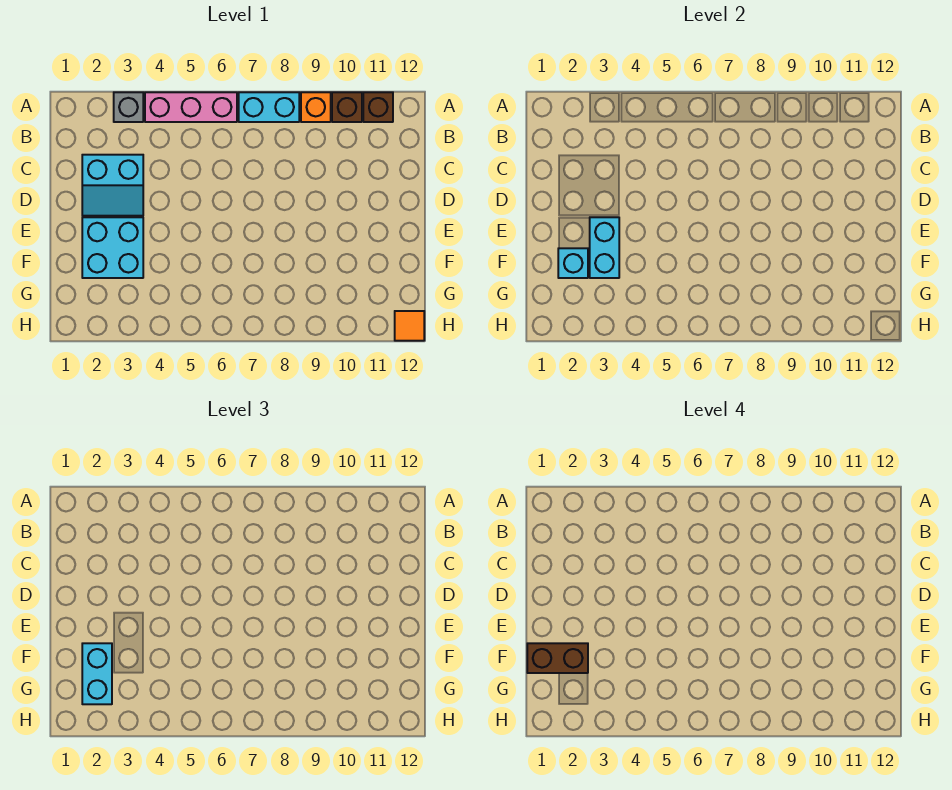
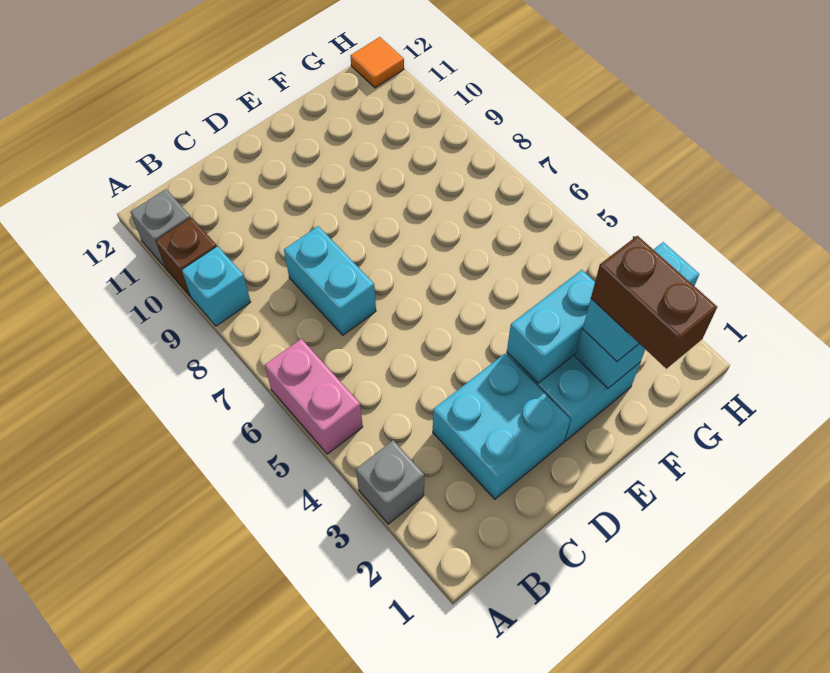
pink 1x3 brick [145,92,237,122] -> pink 1x2 brick [265,339,363,454]
cyan 1x2 brick [239,92,299,122] -> cyan 1x2 brick moved to [284,226,376,335]
orange 1x1 brick [301,92,331,122] -> cyan 1x1 brick [182,246,250,326]
brown 1x1 brick [363,92,393,122] -> grey 1x1 brick [131,189,191,268]
cyan 2x2 slope [82,155,143,216] -> cyan 2x2 brick [433,354,570,499]

